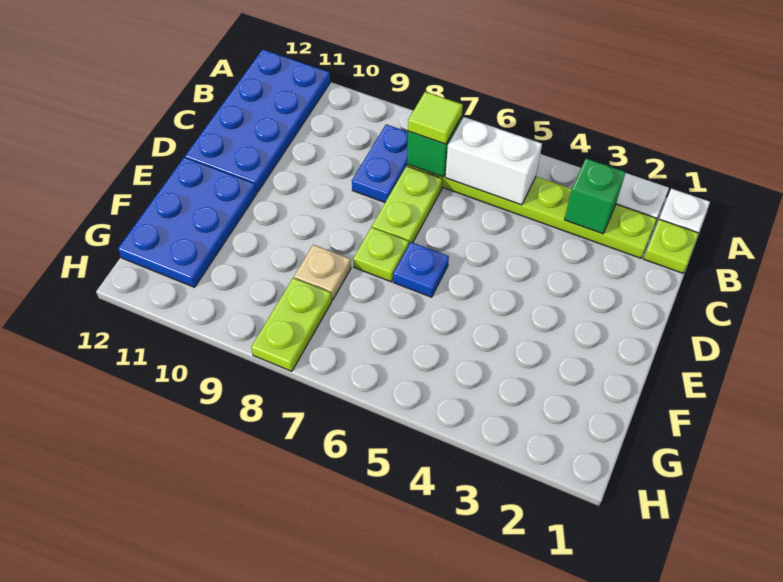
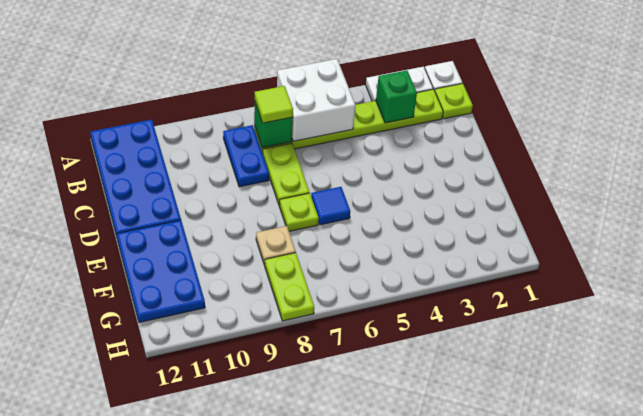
white 1x2 brick [445,117,542,205] -> white 2x2 brick [277,59,355,141]
blue 1x1 plate [393,242,449,297] -> blue 1x1 tile [311,187,350,225]

